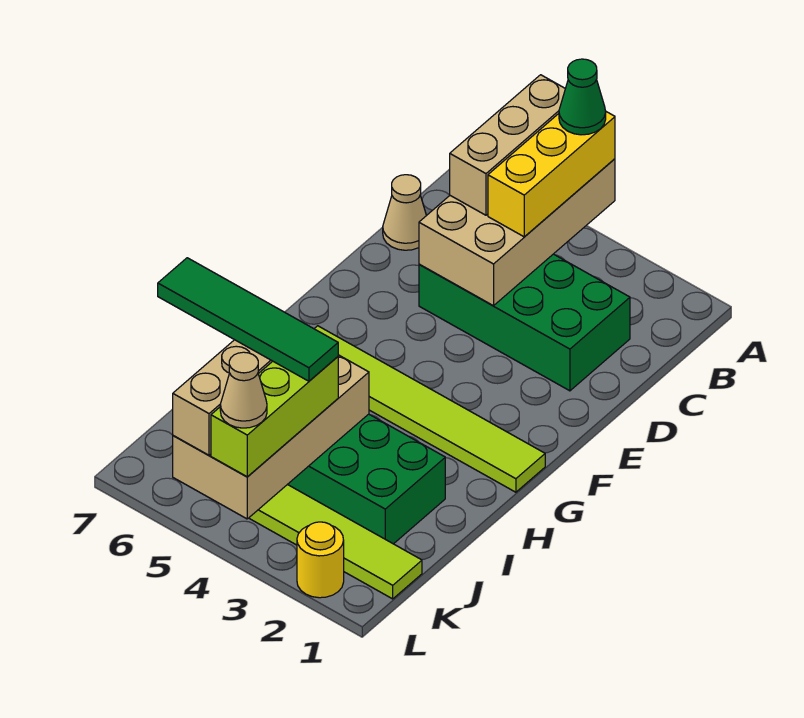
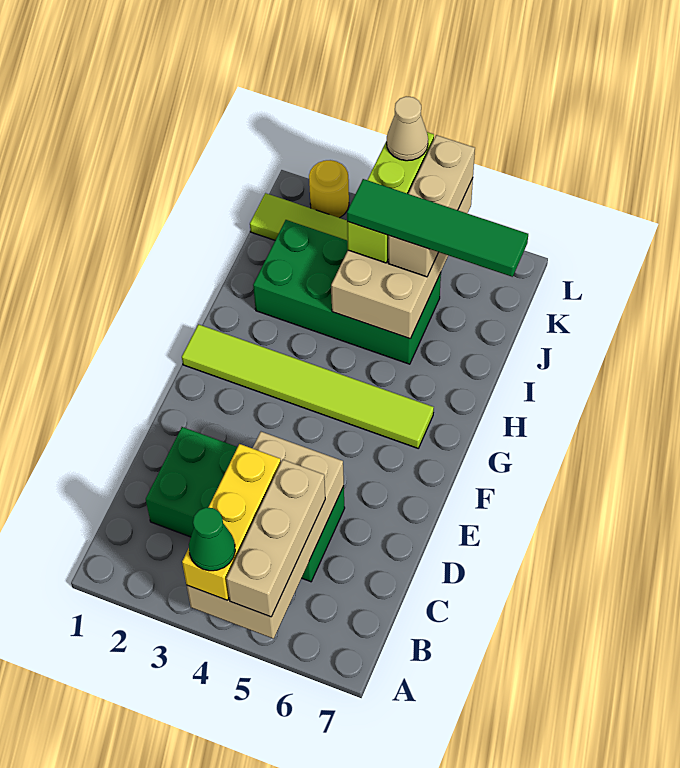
tan 1x1 cone [383,175,426,250] -> none

